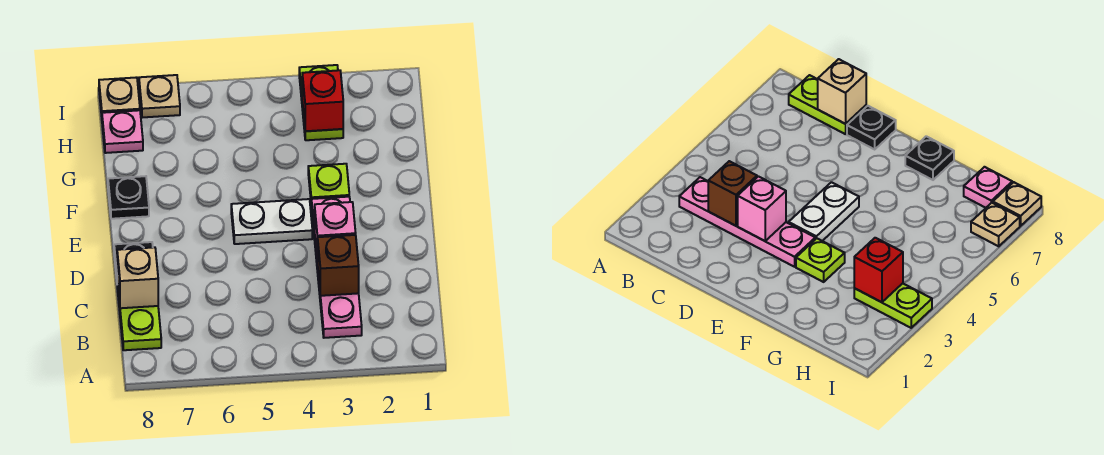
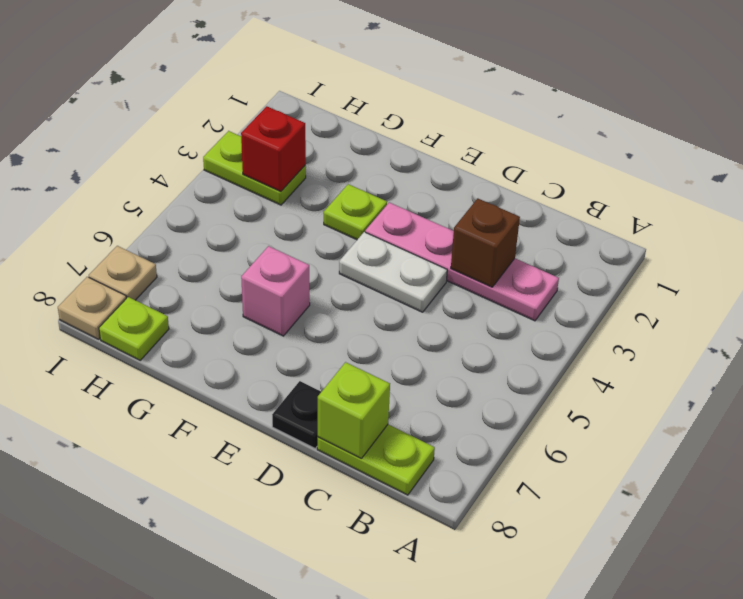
tan 1x1 brick [117,247,158,308] -> lime 1x1 brick [318,362,390,459]
pink 1x1 brick [315,202,356,263] -> pink 1x1 brick moved to [241,246,310,336]
white 1x2 plate [231,199,312,244] -> white 1x2 plate turned to [339,232,447,312]
black 1x1 plate [108,176,149,219] -> none
pink 1x1 plate [102,110,143,153] -> lime 1x1 plate [99,297,169,360]

